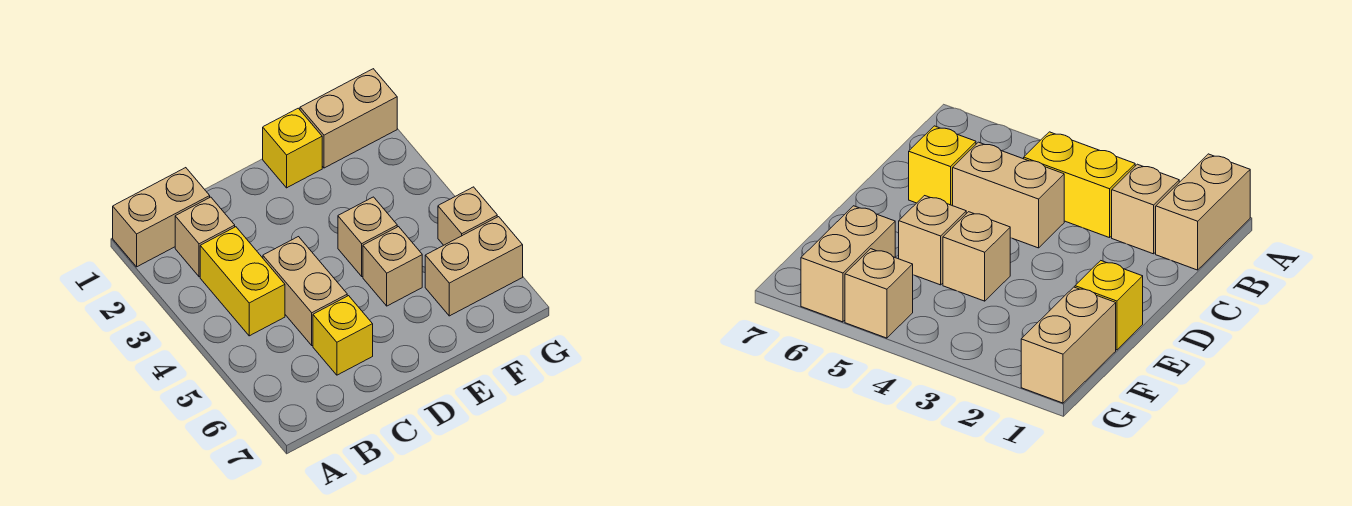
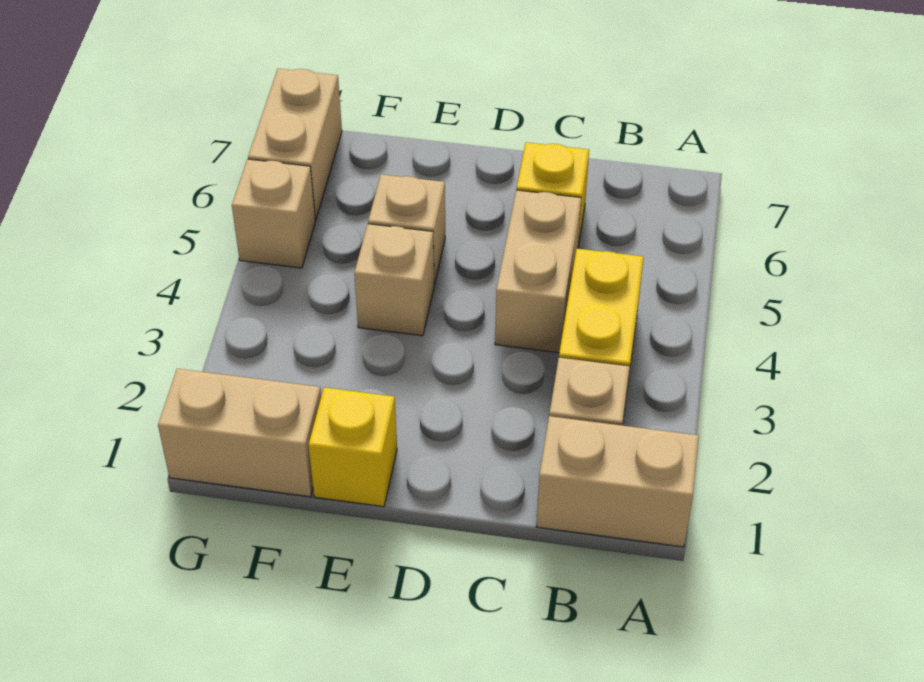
tan 1x2 brick [425,217,523,316] -> tan 1x2 brick turned to [248,69,342,220]

